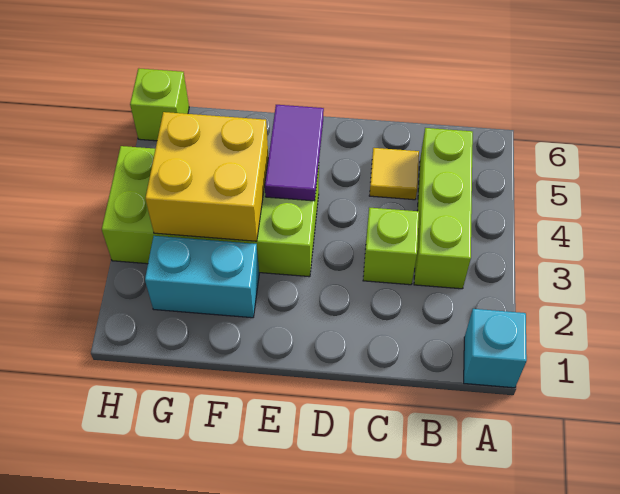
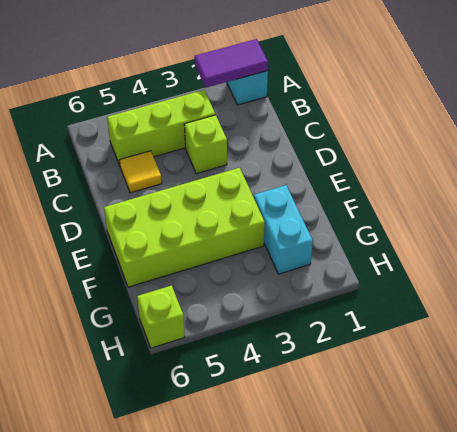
lime 2x4 brick [102,146,319,277] -> lime 2x4 brick turned to [104,168,265,287]
purple 1x2 tile [265,105,324,201] -> purple 1x2 tile moved to [194,39,268,88]
yellow 2x2 brick [145,112,268,241] -> none

